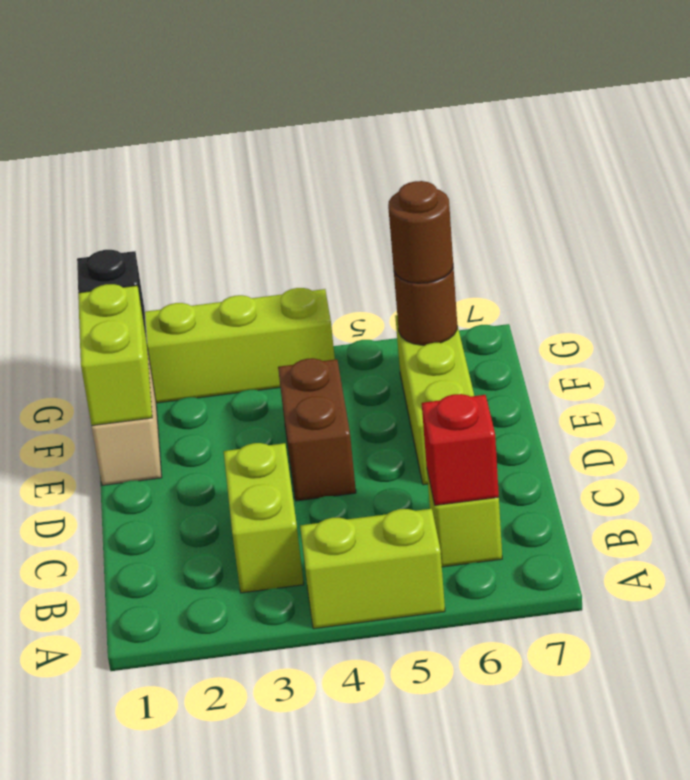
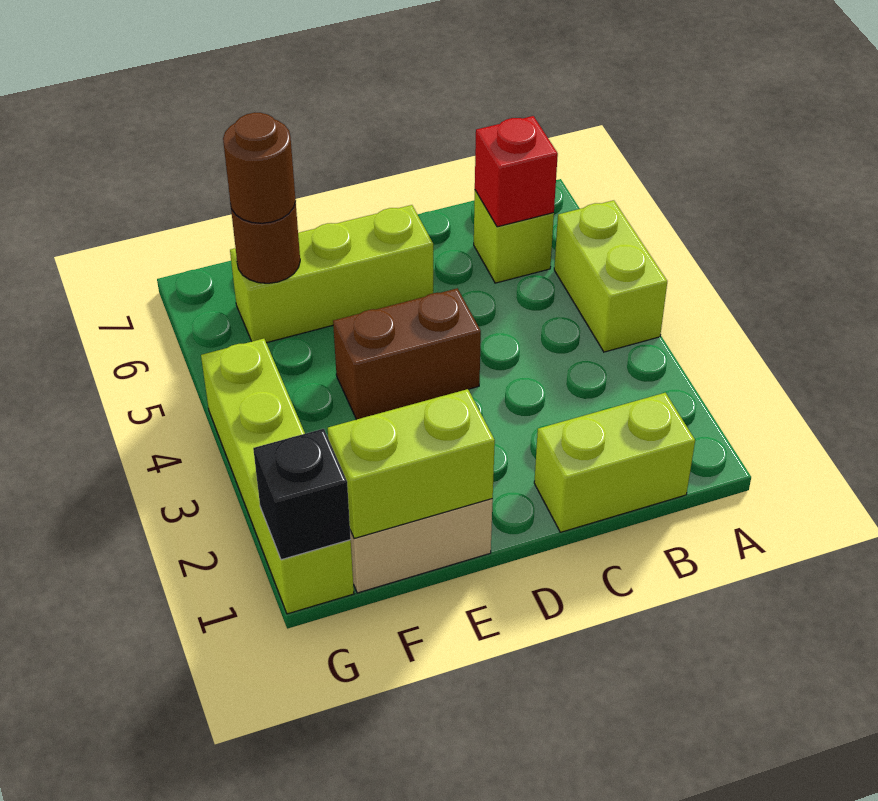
lime 1x2 brick [224,443,304,593] -> lime 1x2 brick moved to [534,393,695,532]

